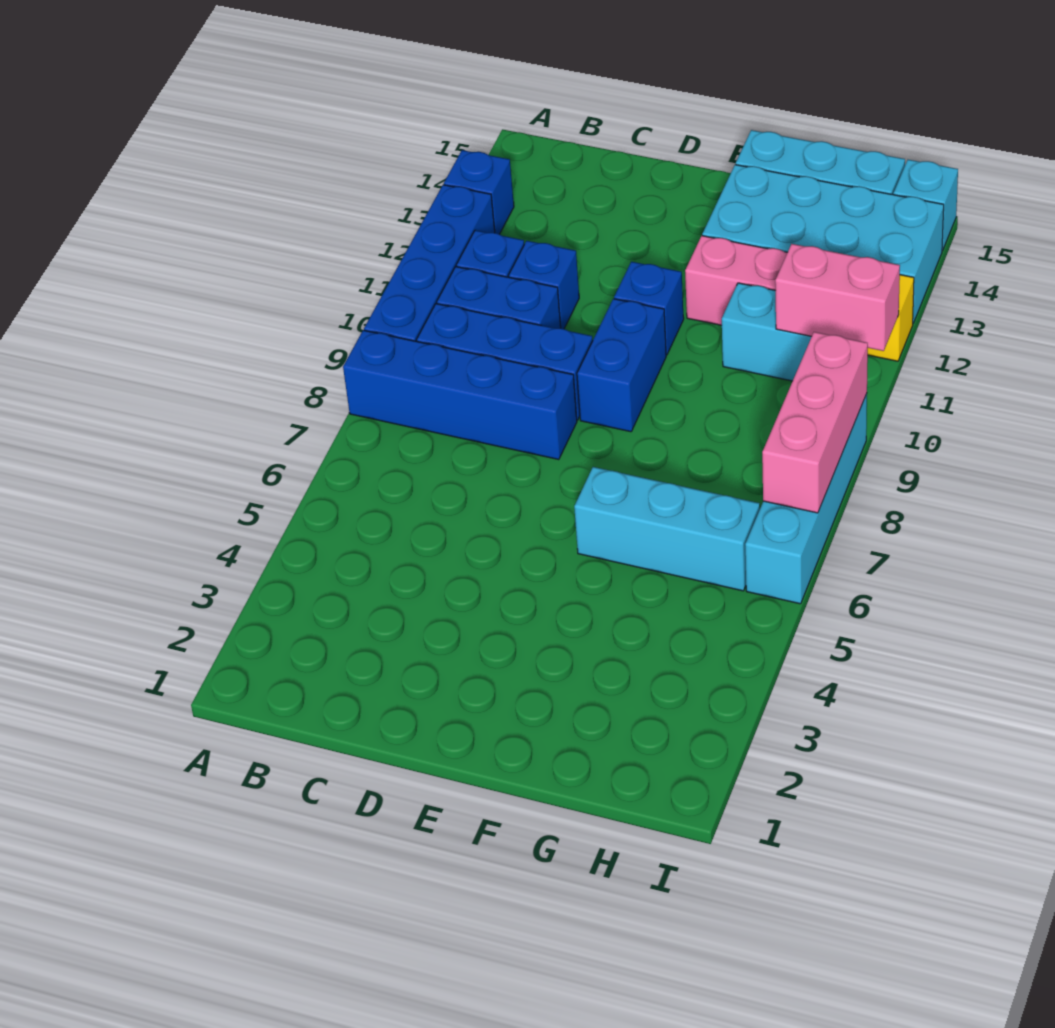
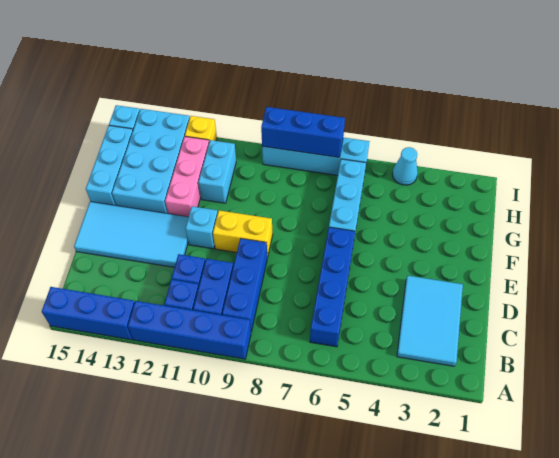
blue 1x4 brick [343,330,577,460] -> blue 1x4 brick moved to [310,227,355,347]
blue 1x1 brick [444,150,514,234] -> blue 1x3 brick [42,287,135,340]
none -> cyan 2x3 tile [397,276,463,366]
none -> cyan 2x4 tile [74,202,188,267]
blue 1x2 brick [577,299,666,432] -> yellow 1x2 brick [213,210,273,257]
blue 1x1 brick [614,262,684,355] -> cyan 1x1 brick [186,206,218,249]
pink 1x2 brick [775,244,900,351] -> none
none -> cyan 1x1 cone [392,147,418,185]
pink 1x3 brick [762,332,868,513] -> blue 1x3 brick [261,107,345,157]

